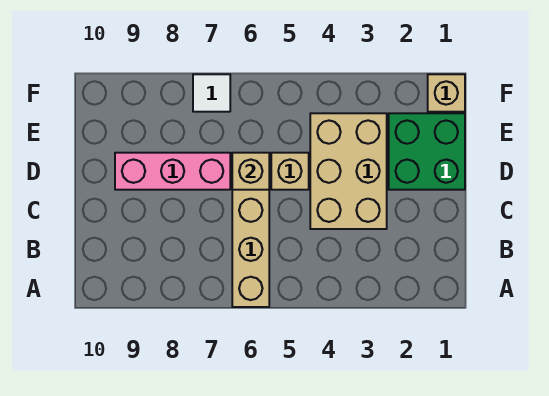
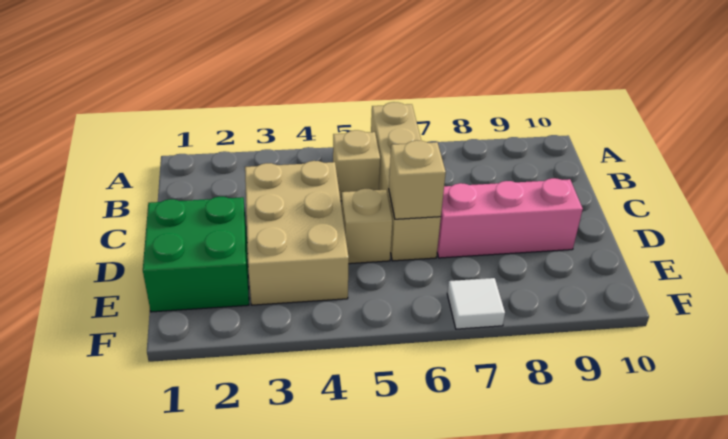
tan 1x1 brick [428,74,465,112] -> tan 1x1 brick moved to [333,130,380,201]

